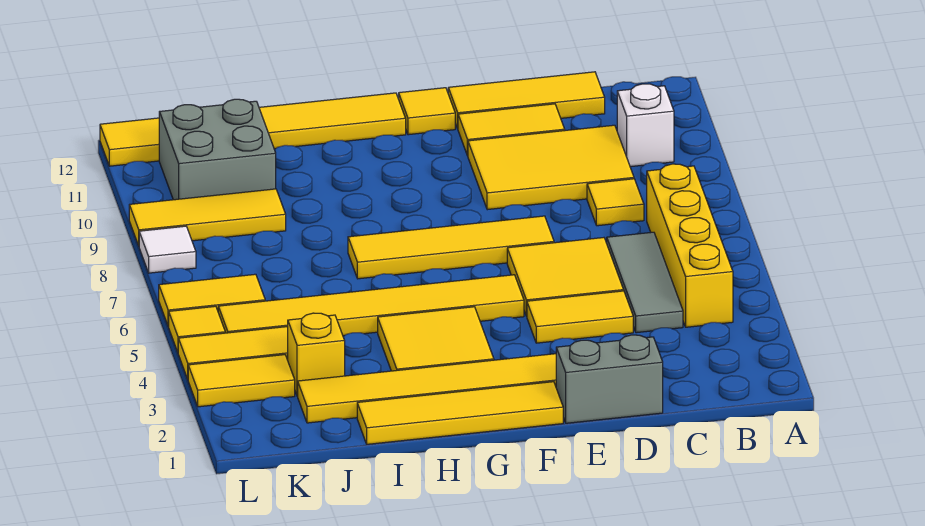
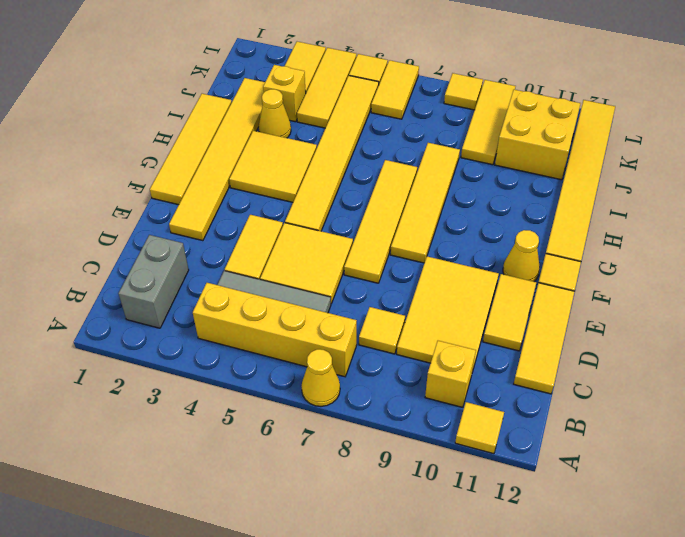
none -> yellow 1x1 cone [301,349,340,406]
none -> yellow 1x1 tile [455,402,504,454]
white 1x1 brick [617,84,674,167] -> yellow 1x1 brick [425,341,476,407]
grey 1x2 brick [556,335,663,423] -> grey 1x2 brick moved to [118,235,189,328]
none -> yellow 1x4 tile [391,143,460,263]
none -> yellow 1x1 cone [503,230,540,282]
none -> yellow 1x1 cone [259,89,291,138]
grey 2x2 brick [159,99,276,200] -> yellow 2x2 brick [495,90,581,180]
white 1x1 tile [139,226,196,273] -> yellow 1x1 tile [444,73,483,110]

